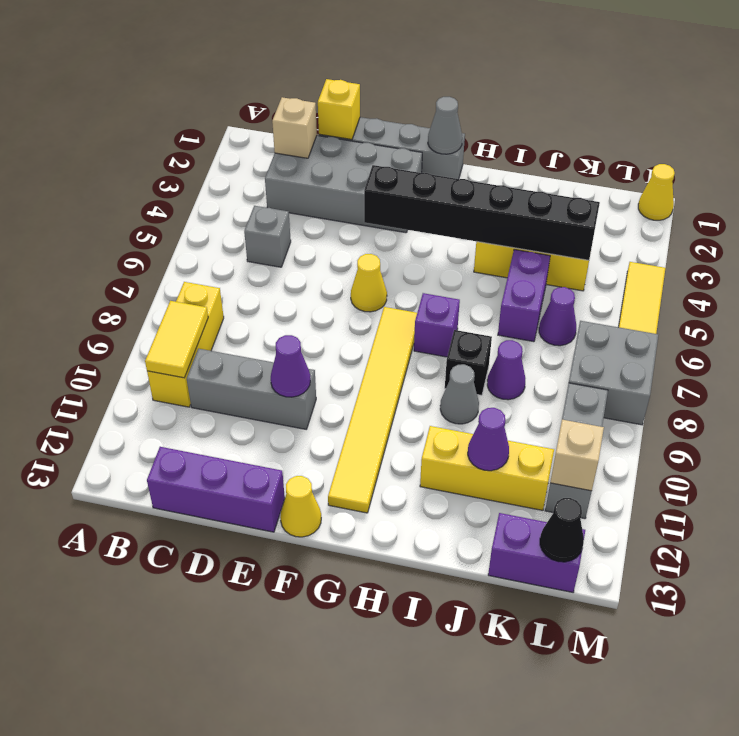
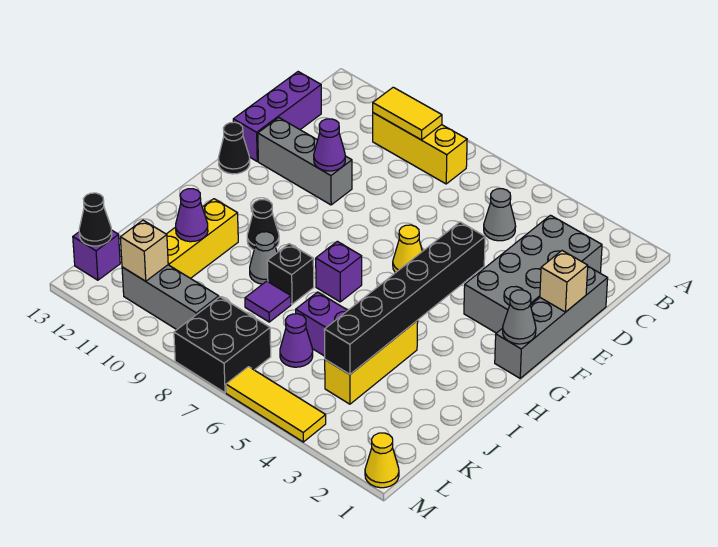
tan 1x1 brick [272,97,317,158] -> tan 1x1 brick moved to [540,251,588,312]
grey 1x1 brick [244,206,291,267] -> grey 1x1 cone [484,189,516,241]
grey 1x3 brick [187,349,316,429] -> grey 1x3 brick turned to [258,118,352,205]
yellow 1x1 brick [318,79,360,140] -> none
yellow 1x1 cone [280,476,321,537] -> black 1x1 cone [218,122,250,174]
yellow 1x6 tile [328,307,417,513] -> none
none -> black 1x1 cone [247,200,279,250]
purple 1x1 cone [487,340,525,400] -> purple 1x1 tile [245,281,291,322]
purple 1x2 brick [488,513,585,592] -> purple 1x1 brick [73,230,120,280]
grey 2x2 brick [569,321,658,425] -> black 2x2 brick [174,297,271,393]

